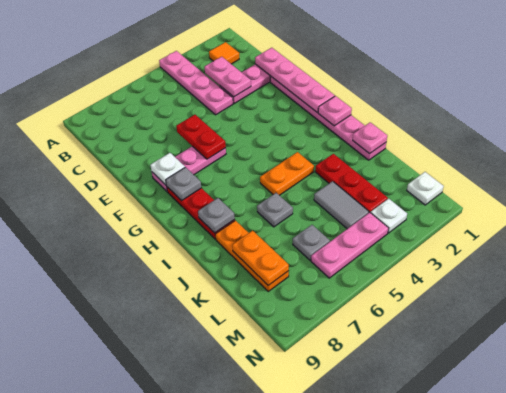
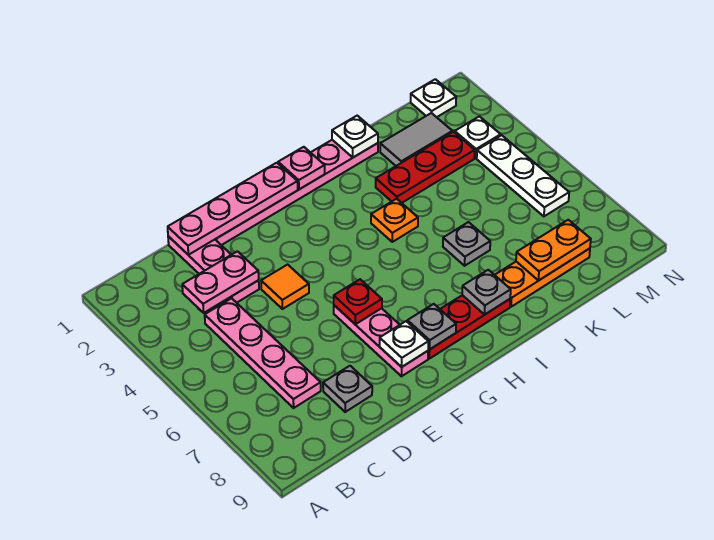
pink 1x4 plate [159,51,233,115] -> pink 1x4 plate turned to [205,298,321,408]
orange 1x1 tile [209,42,239,64] -> orange 1x1 tile moved to [261,265,309,309]
red 1x2 plate [176,115,226,159] -> red 1x1 plate [334,279,382,324]
orange 1x2 plate [260,152,314,195] -> orange 1x1 plate [371,199,418,242]
pink 1x1 plate [353,122,387,154] -> white 1x1 plate [332,116,378,157]
grey 1x2 tile [314,181,369,229] -> grey 1x2 tile moved to [380,113,452,166]
grey 1x1 plate [293,225,330,260] -> grey 1x1 plate moved to [323,366,372,412]
pink 1x3 plate [311,213,388,278] -> white 1x3 plate [477,135,569,216]

